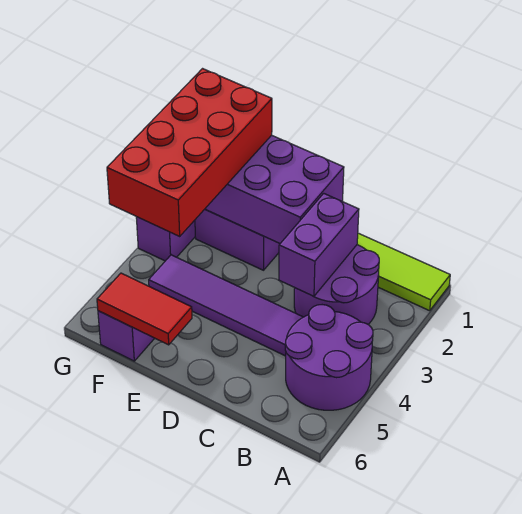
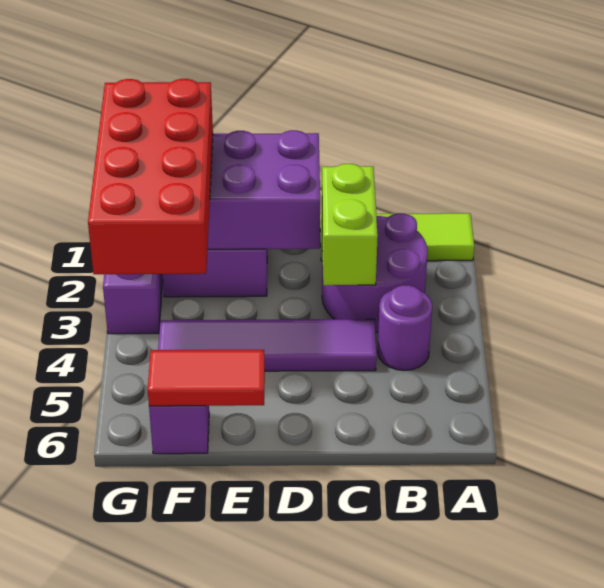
purple 2x2 round brick [285,305,373,410] -> purple 1x1 round brick [378,285,432,370]
purple 1x2 brick [279,193,359,296] -> lime 1x2 brick [322,164,378,285]

